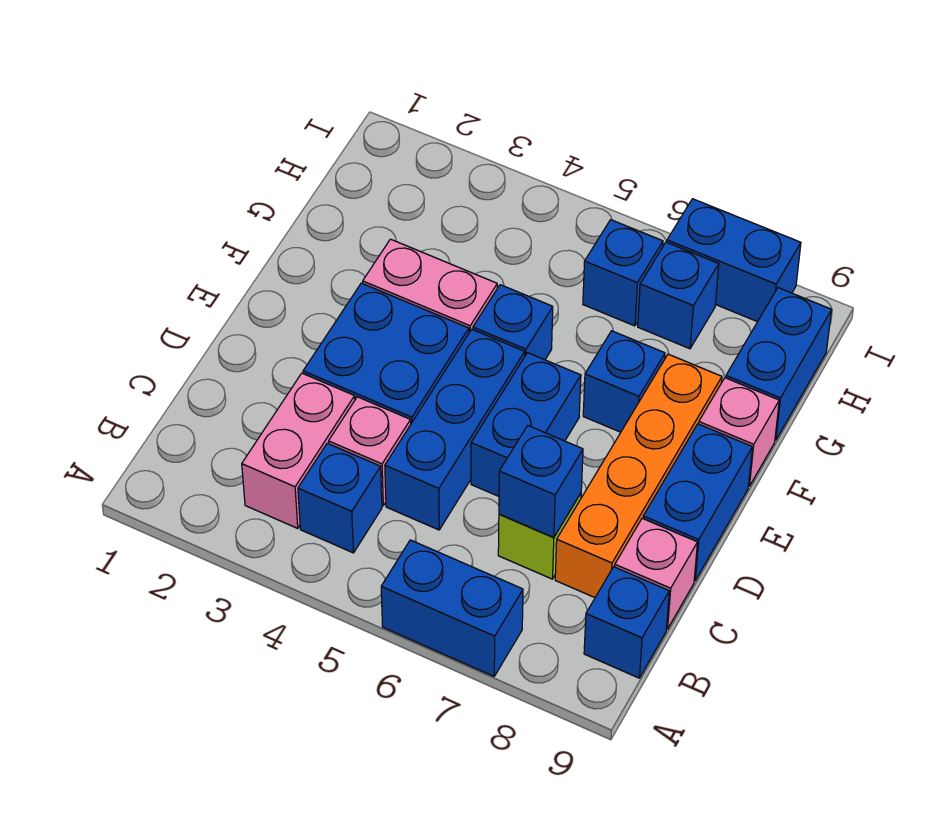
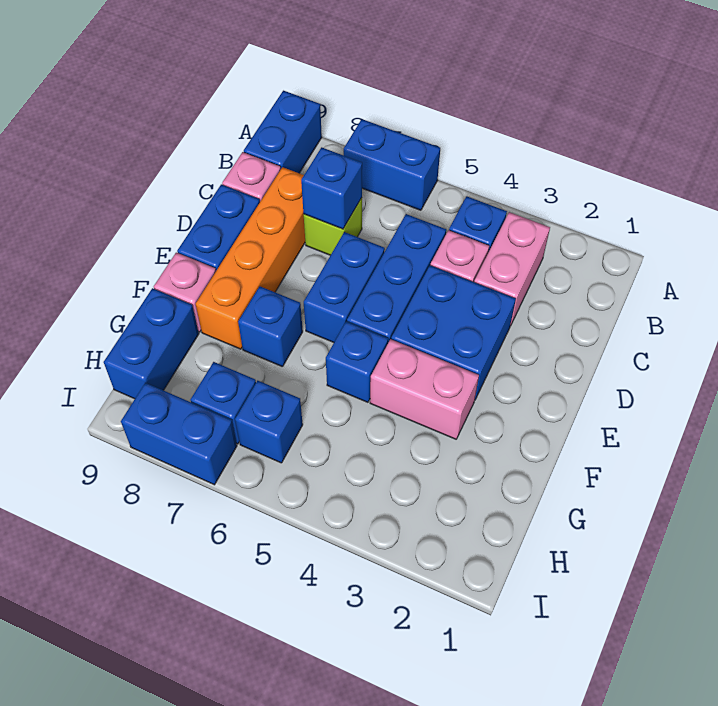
blue 1x1 brick [584,567,669,678] -> blue 1x2 brick [244,91,322,173]

